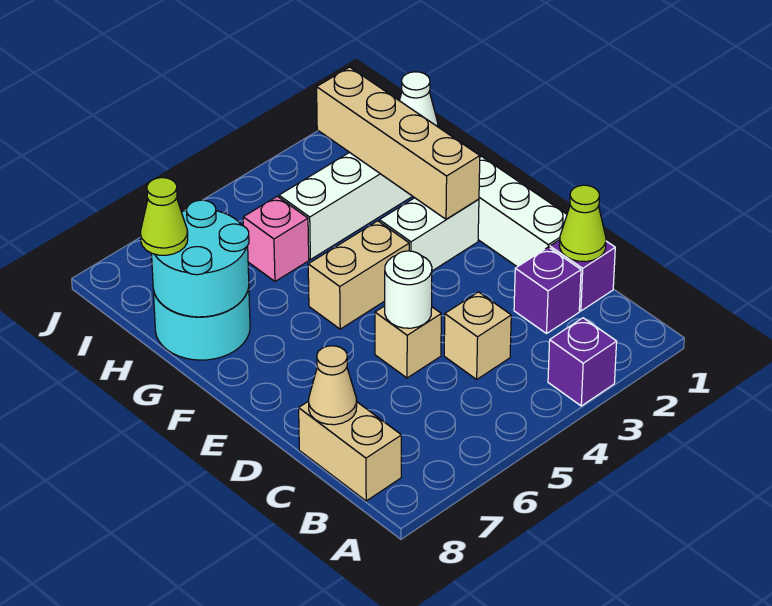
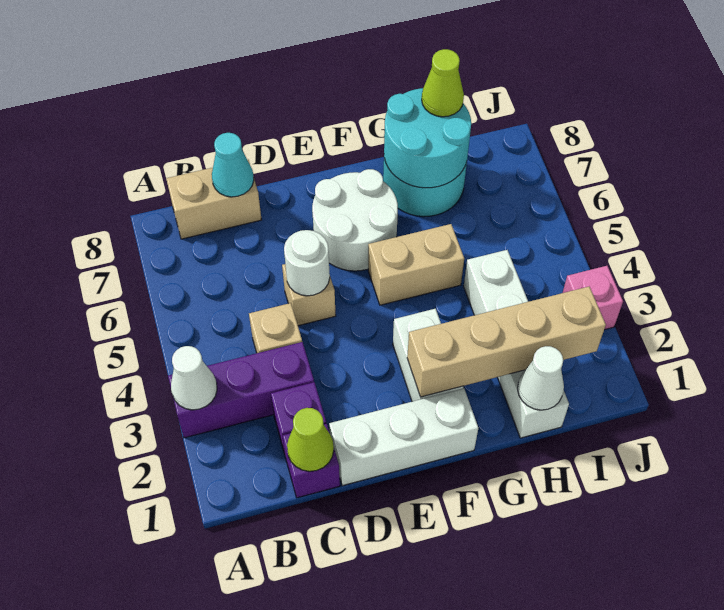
purple 1x1 brick [548,318,617,406] -> purple 1x3 brick [168,342,314,438]
none -> white 1x1 cone [171,346,217,410]
tan 1x1 cone [309,346,357,425] -> cyan 1x1 cone [212,133,254,197]
none -> white 2x2 round brick [312,169,398,271]
tan 1x2 brick [308,221,409,329] -> tan 1x2 brick turned to [368,224,464,305]
pink 1x1 brick [243,196,309,281] -> pink 1x1 brick moved to [563,266,623,330]

